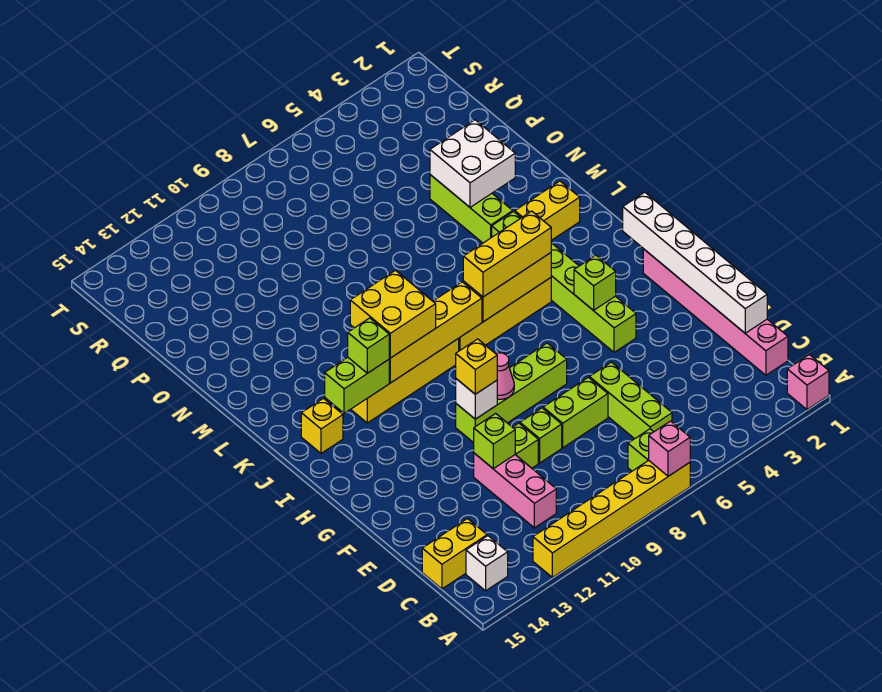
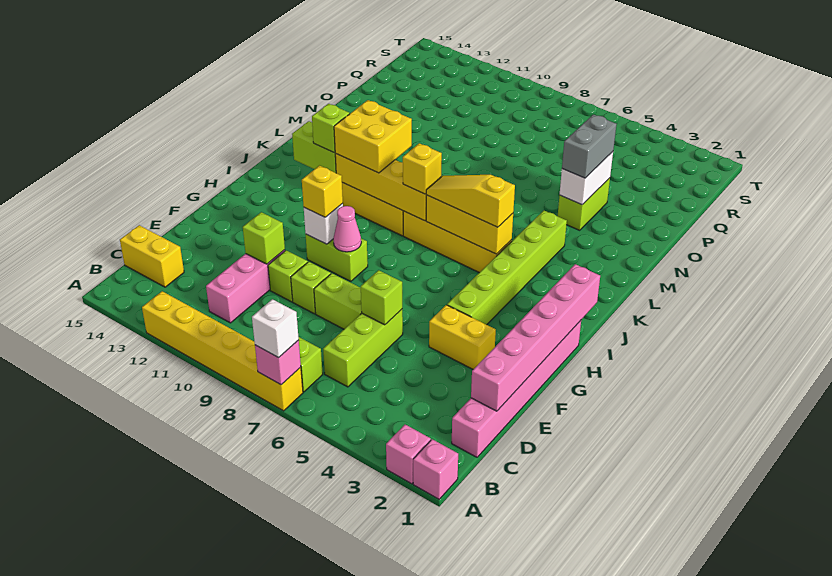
none -> pink 1x1 brick [386,425,431,484]
white 1x1 brick [466,536,508,591] -> white 1x1 brick moved to [252,299,299,358]
white 1x6 brick [623,192,767,333] -> pink 1x6 brick [471,264,600,411]
lime 1x4 brick [456,343,567,443] -> lime 1x2 brick [305,234,368,281]
lime 1x1 brick [574,255,616,311] -> lime 1x1 brick moved to [361,270,402,325]
yellow 1x3 brick [463,211,551,297] -> yellow 1x3 slope [426,175,515,227]
yellow 1x1 brick [301,398,343,453] -> yellow 1x1 brick moved to [403,143,442,194]
yellow 1x2 brick [515,181,580,240] -> yellow 1x2 brick moved to [429,305,496,369]
lime 1x3 brick [430,175,513,243] -> lime 1x2 brick [558,178,610,230]
white 2x2 brick [430,120,515,207] -> white 1x2 brick [560,152,613,205]
none -> grey 1x2 brick [562,114,616,178]

